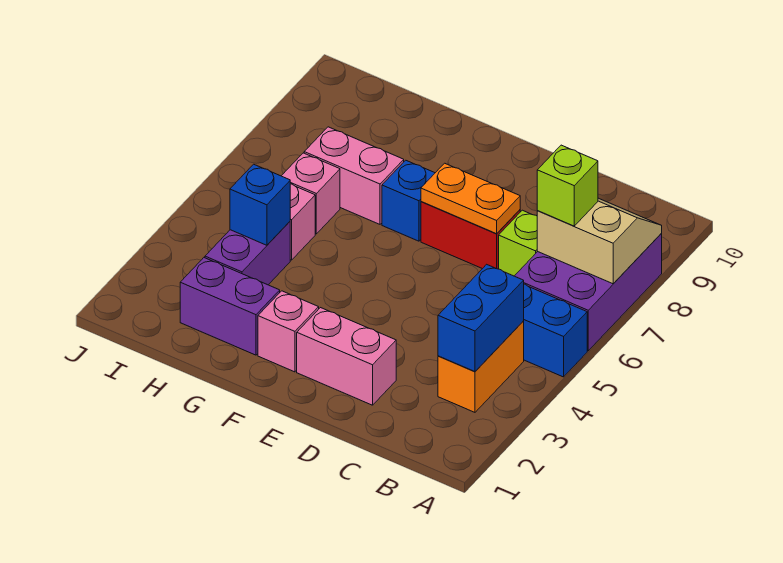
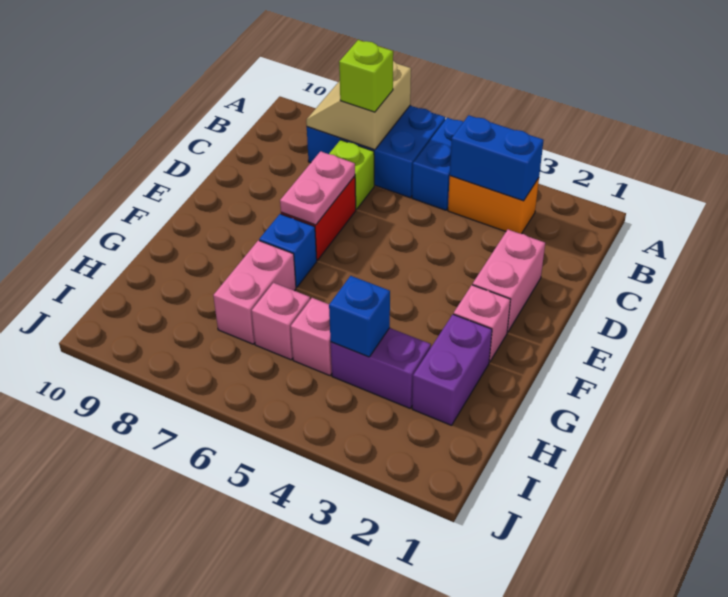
purple 2x3 brick [515,234,662,351] -> blue 2x3 brick [307,106,445,198]
orange 1x2 plate [421,163,520,234] -> pink 1x2 plate [280,151,355,225]

